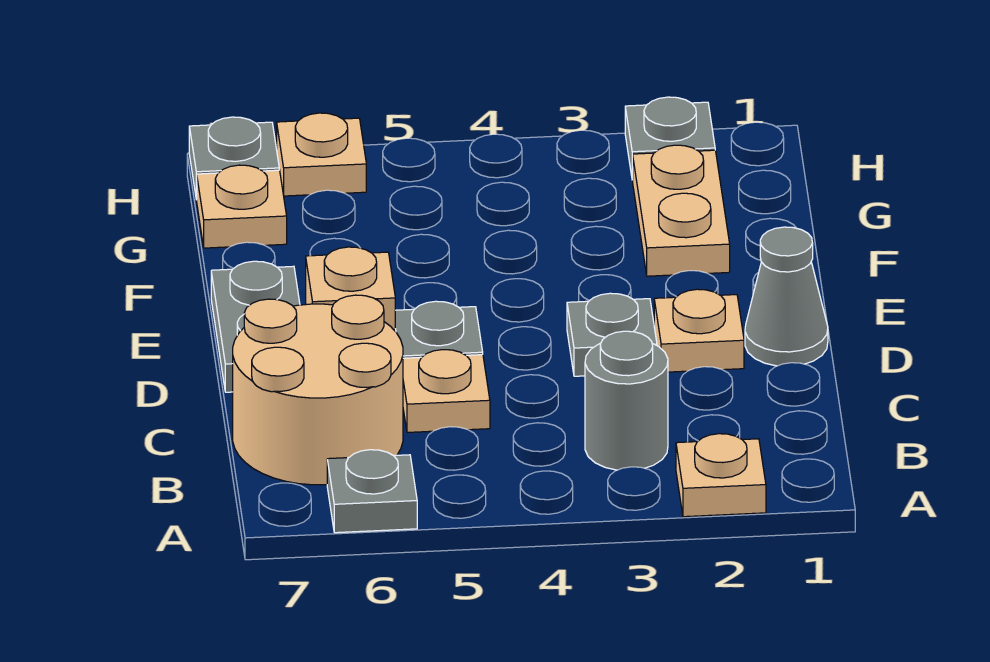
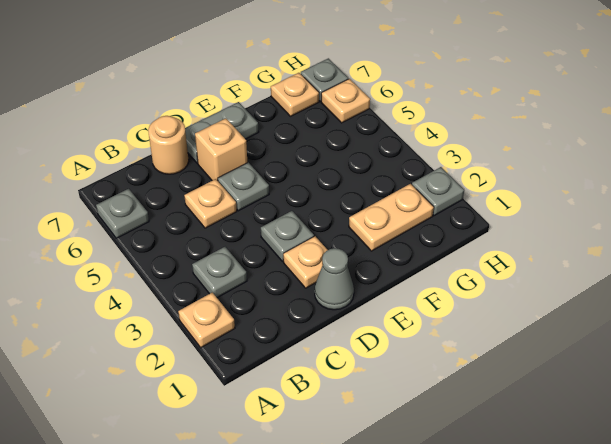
grey 1x1 round brick [585,331,668,470] -> grey 1x1 plate [192,247,247,298]
tan 2x2 round brick [233,295,403,485] -> tan 1x1 round brick [148,116,189,174]

